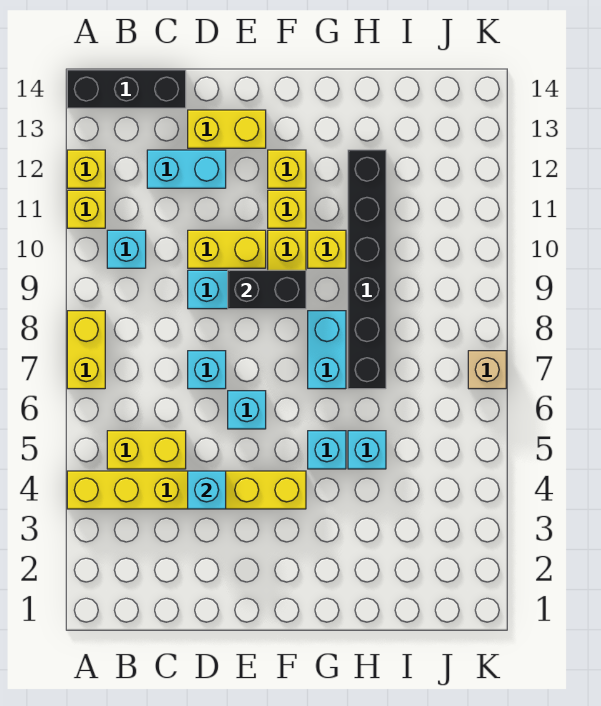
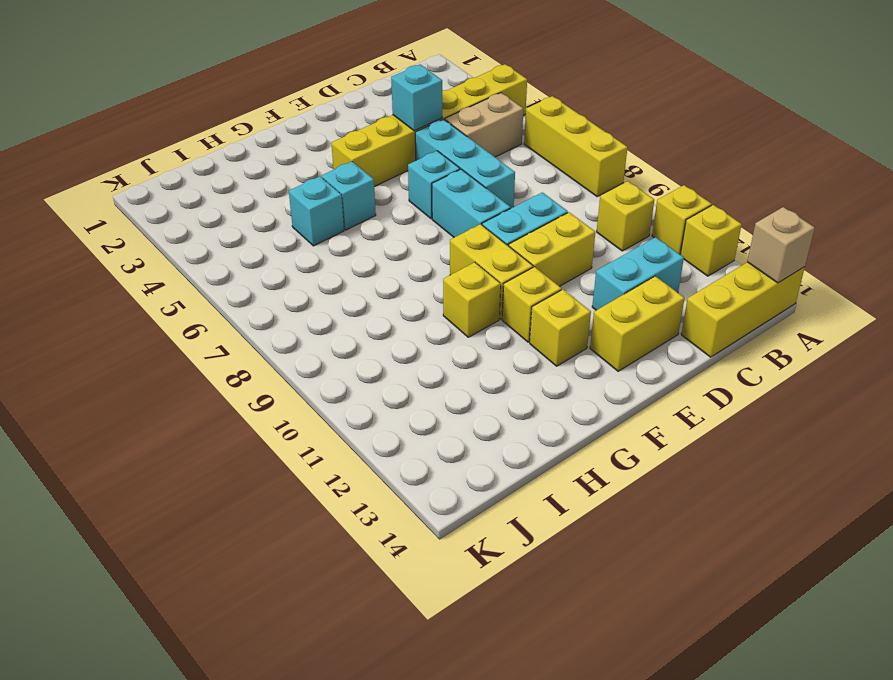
yellow 1x2 brick [67,311,105,389] -> yellow 1x3 brick [524,96,628,196]
black 1x3 brick [67,70,186,108] -> yellow 1x3 brick [681,262,805,357]
yellow 1x2 brick [107,431,186,469] -> tan 1x2 brick [445,93,523,157]
cyan 1x1 brick [107,230,146,268] -> yellow 1x1 brick [597,181,654,251]
cyan 1x1 brick [188,351,226,389] -> cyan 1x3 brick [415,119,515,208]
black 1x2 brick [228,270,306,309] -> none
cyan 1x2 brick [308,311,346,389] -> cyan 1x2 brick moved to [432,169,511,237]
black 1x6 brick [348,150,386,389] -> none
tan 1x1 brick [468,351,506,389] -> tan 1x1 brick moved to [747,207,815,283]

